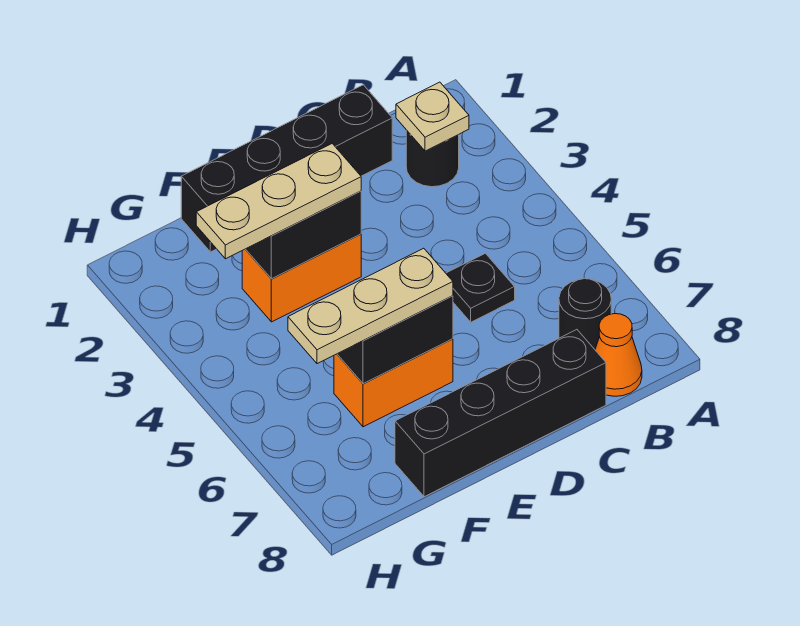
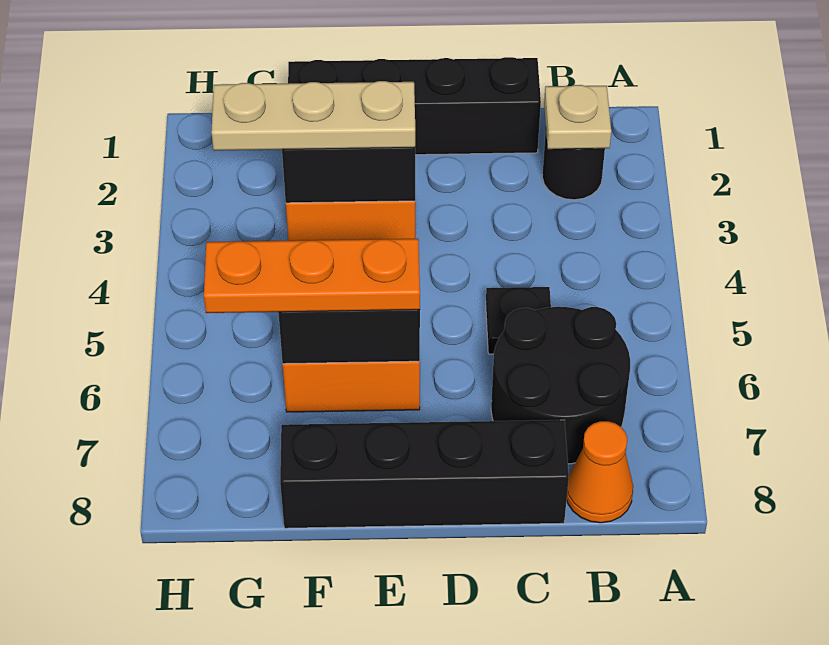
black 1x1 round brick [559,279,611,349] -> black 2x2 round brick [491,307,630,464]
tan 1x3 plate [288,248,453,364] -> orange 1x3 plate [204,239,420,313]

